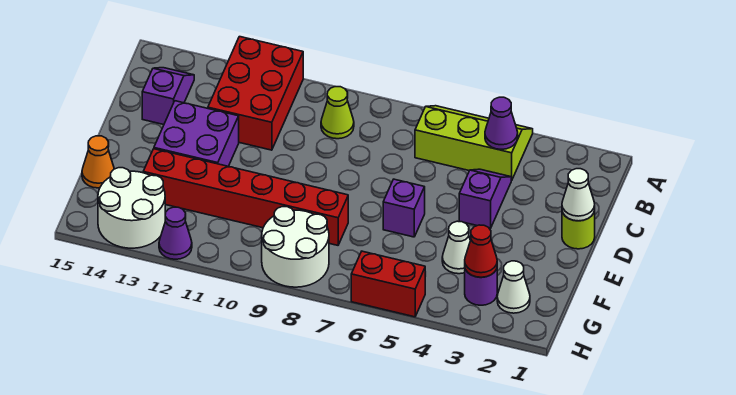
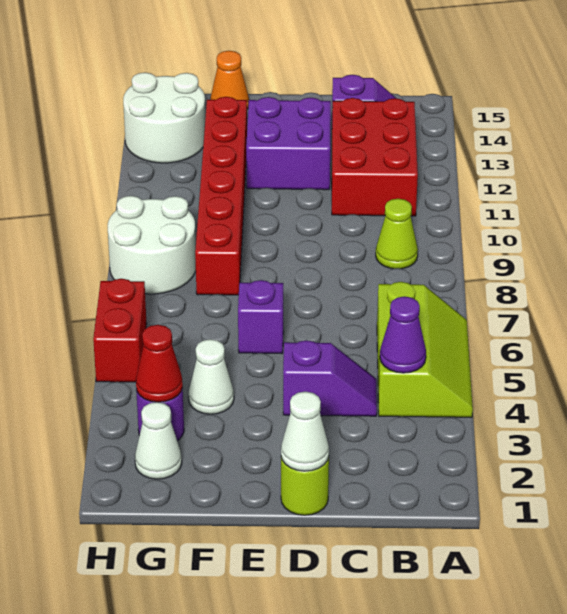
red 2x3 brick [208,37,303,150] -> red 2x3 brick turned to [332,98,418,216]
purple 1x1 cone [159,207,192,259] -> none

